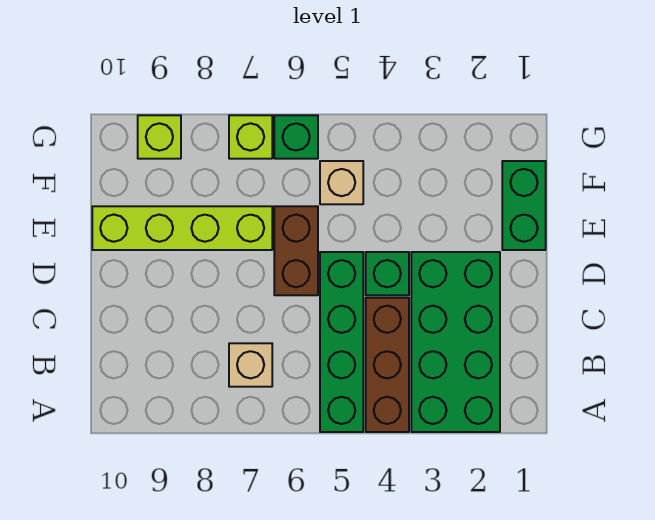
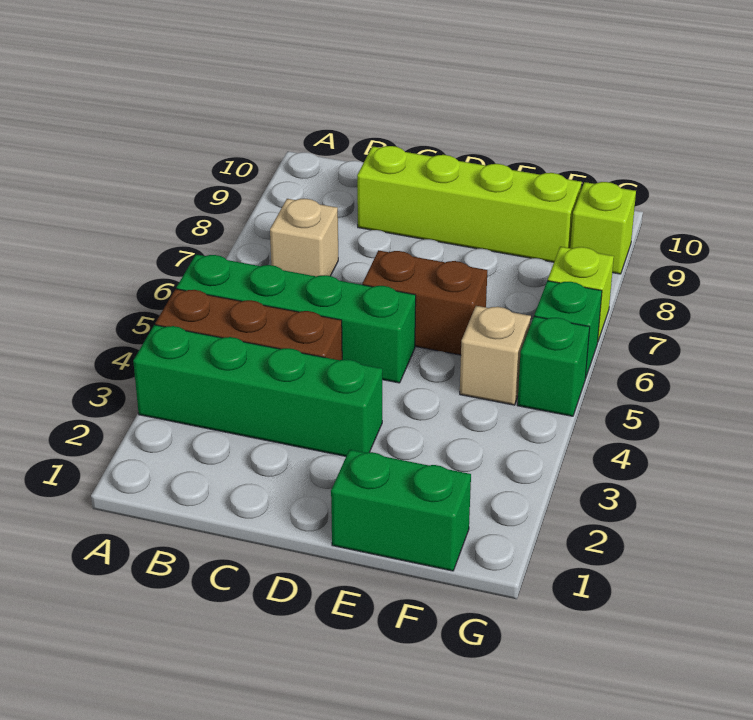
green 2x4 brick [411,252,500,432] -> green 1x4 brick [133,325,382,456]
green 1x1 brick [366,252,409,295] -> green 1x1 brick moved to [517,316,590,416]
lime 1x4 brick [92,206,272,250] -> lime 1x4 brick turned to [357,146,582,262]

